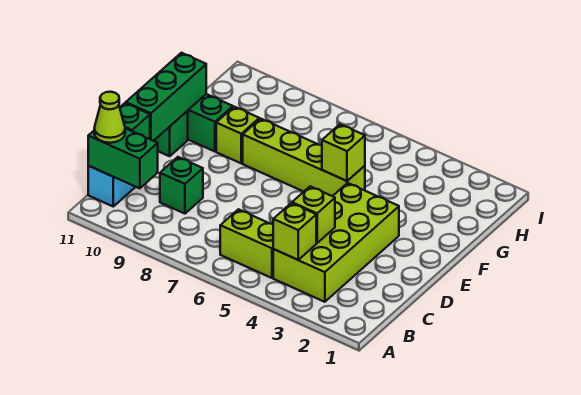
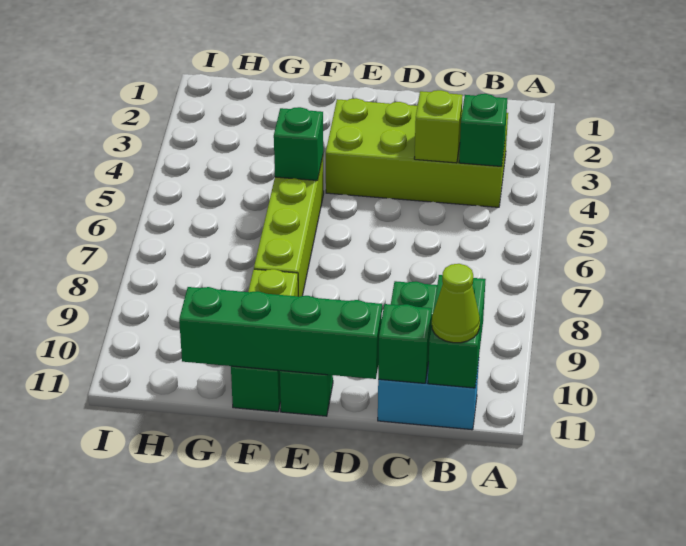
lime 1x1 brick [273,203,316,260] -> green 1x1 brick [459,94,507,167]
lime 1x2 brick [220,209,273,278] -> none
green 1x3 brick [126,53,206,141] -> green 1x4 brick [179,287,382,379]
lime 1x1 brick [322,124,365,181] -> green 1x1 brick [274,107,323,180]

